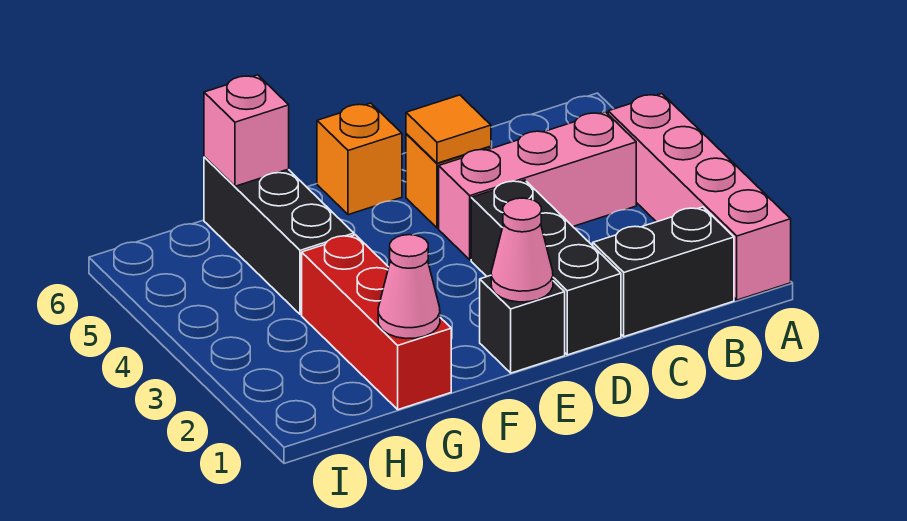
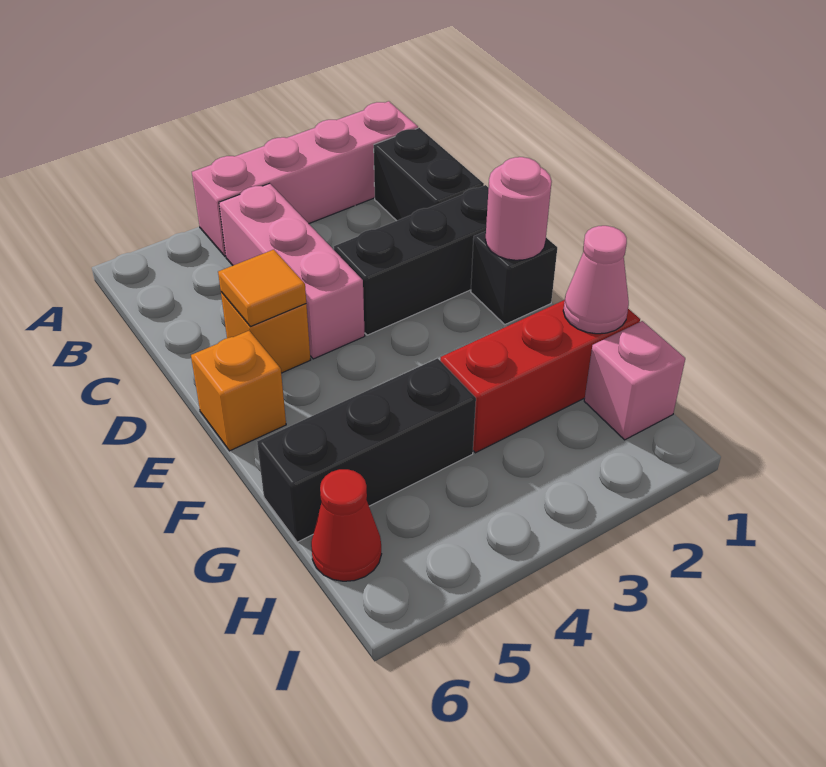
pink 1x1 cone [491,198,553,302] -> pink 1x1 round brick [485,157,552,260]
pink 1x1 brick [204,75,289,186] -> pink 1x1 brick moved to [584,321,685,440]
none -> red 1x1 cone [311,469,381,581]

